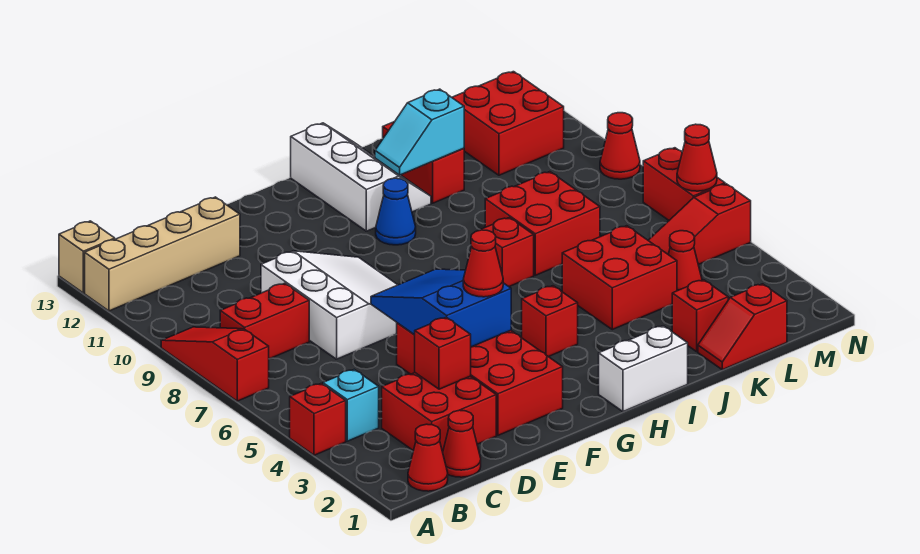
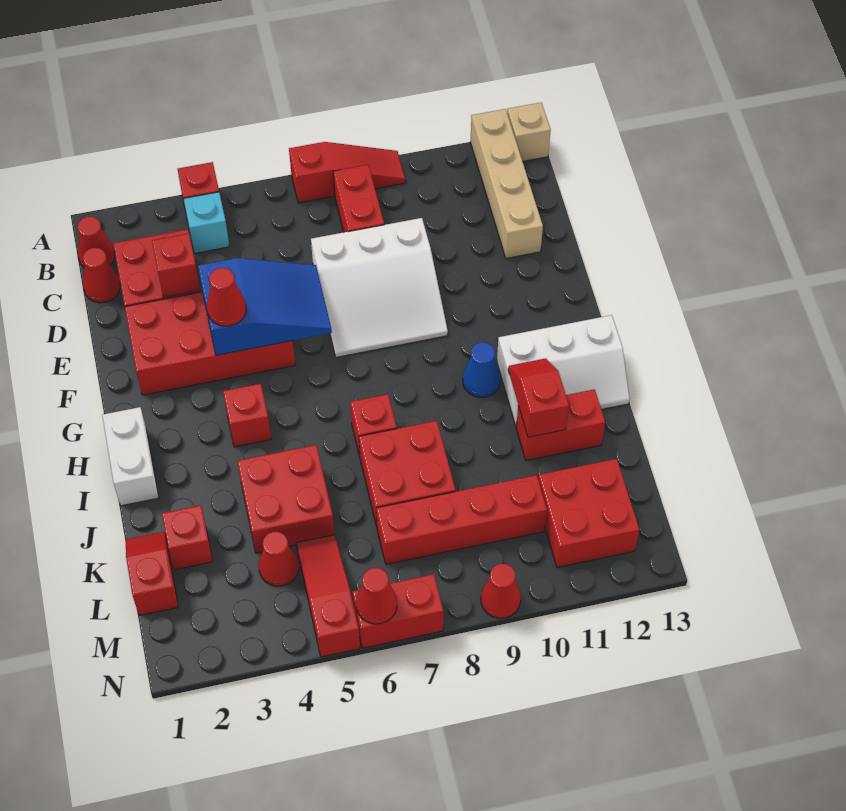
cyan 1x2 slope [375,89,464,175] -> red 1x2 slope [508,358,569,437]
none -> red 1x4 brick [376,475,547,564]

